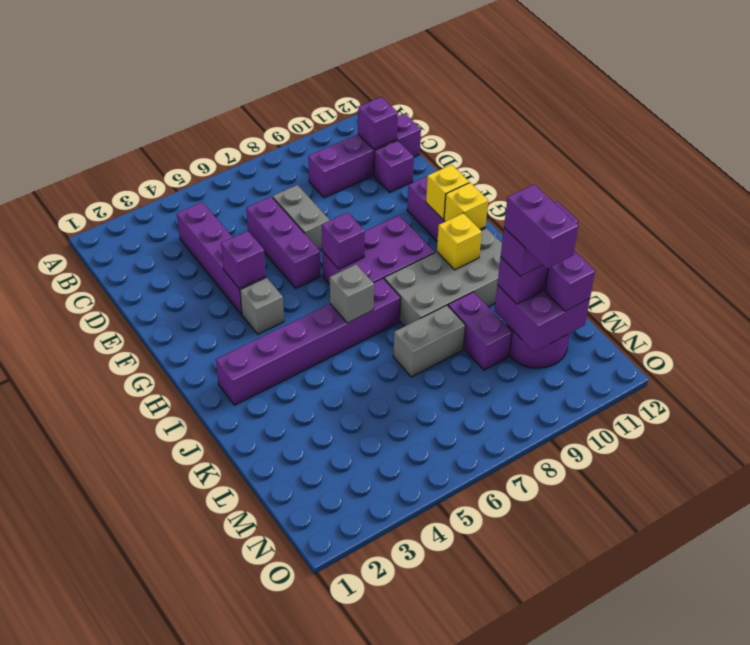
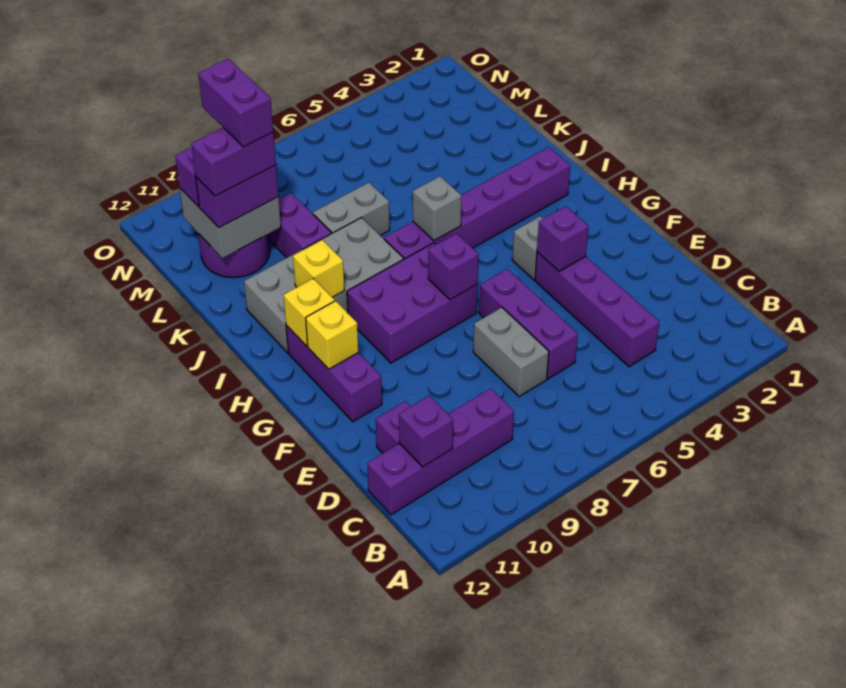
purple 2x2 brick [494,285,590,352] -> grey 2x2 brick [180,188,281,258]

